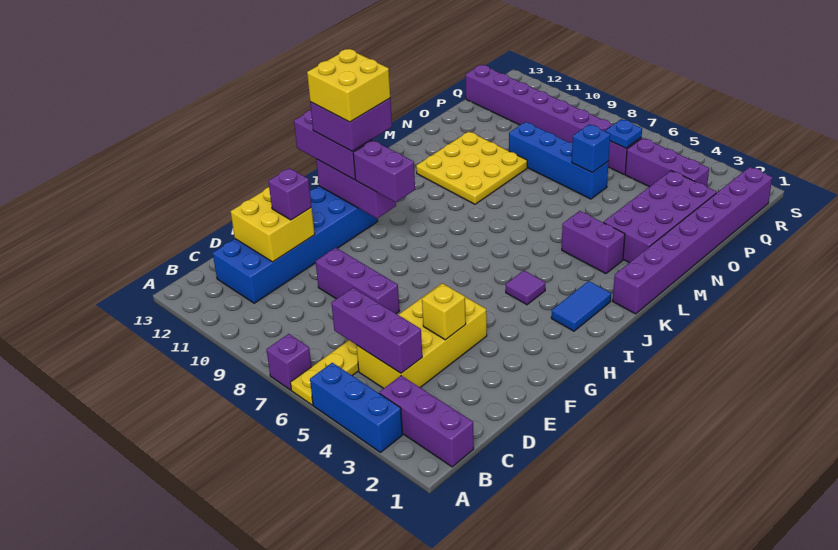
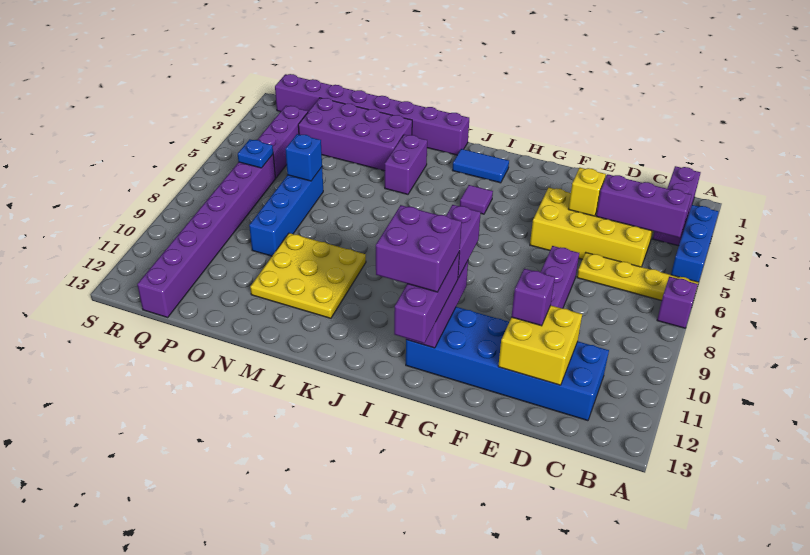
purple 1x3 brick [331,288,422,373] -> purple 1x3 brick turned to [596,174,692,238]
yellow 2x2 brick [307,49,390,122] -> none

